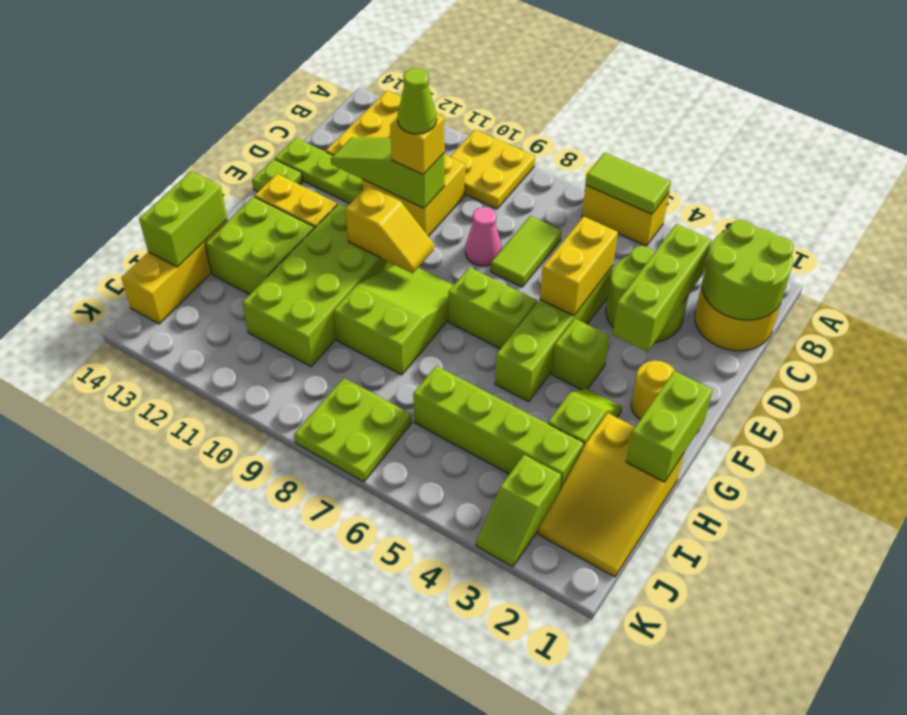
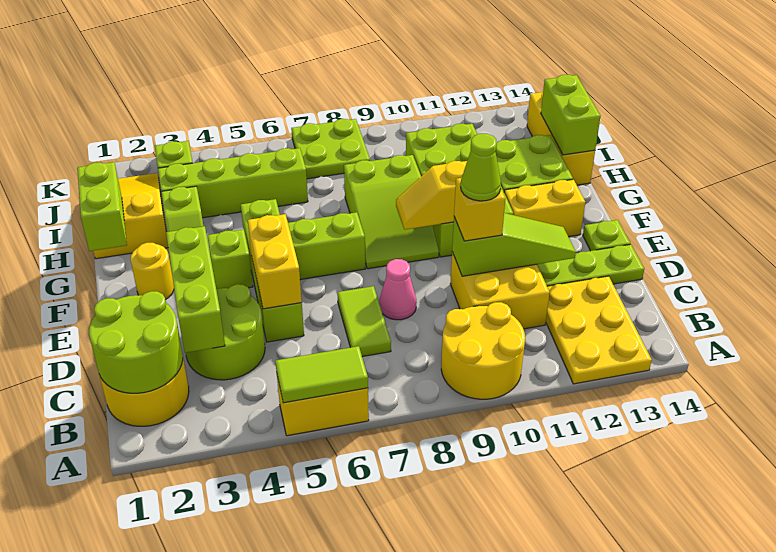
yellow 2x2 plate [450,130,535,209] -> yellow 2x2 round brick [441,302,525,399]

